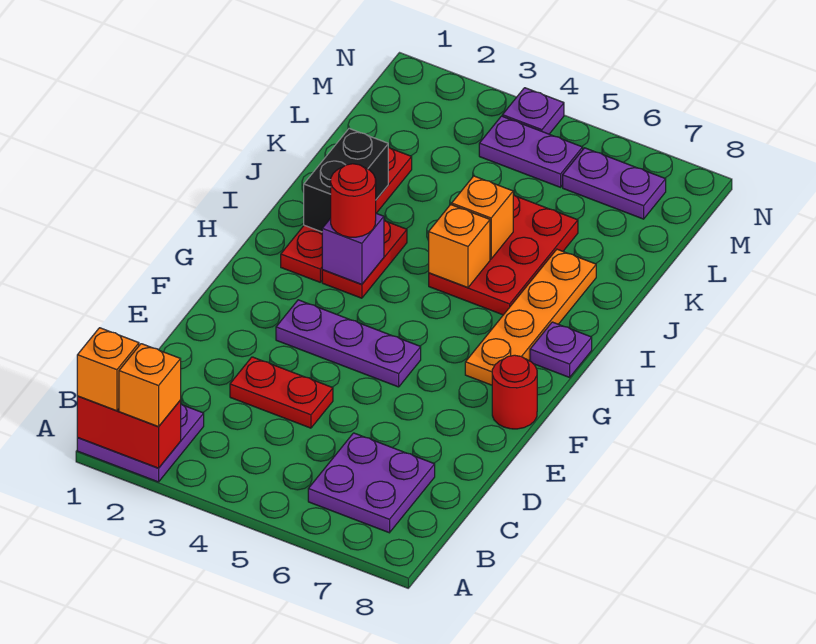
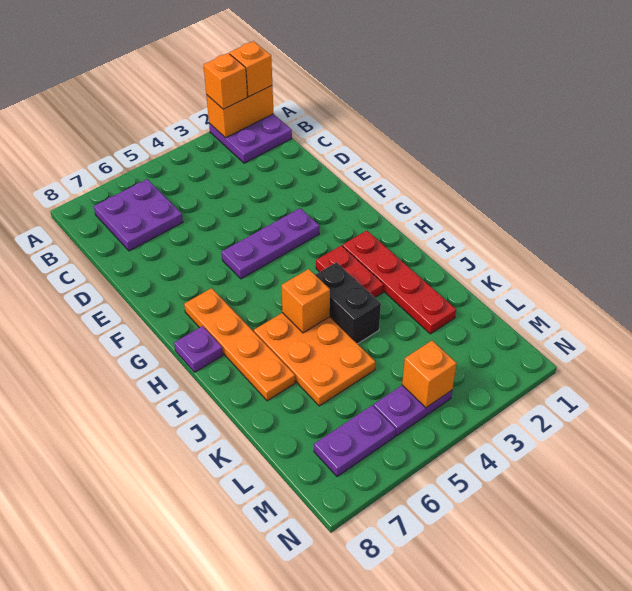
red 1x2 brick [77,396,181,468] -> orange 1x2 brick [206,86,274,138]
red 1x2 plate [230,357,333,428] -> none
red 1x1 round brick [492,355,537,429] -> none
purple 1x1 brick [322,213,384,284] -> none
red 1x1 round brick [331,164,376,237] -> none
black 1x2 brick [304,128,388,232] -> black 1x2 brick moved to [315,262,381,344]
red 2x3 plate [429,195,578,315] -> orange 2x3 plate [254,313,375,406]
orange 1x1 brick [452,176,513,259] -> orange 1x1 brick moved to [402,341,457,408]
purple 1x1 plate [502,88,564,134] -> none

